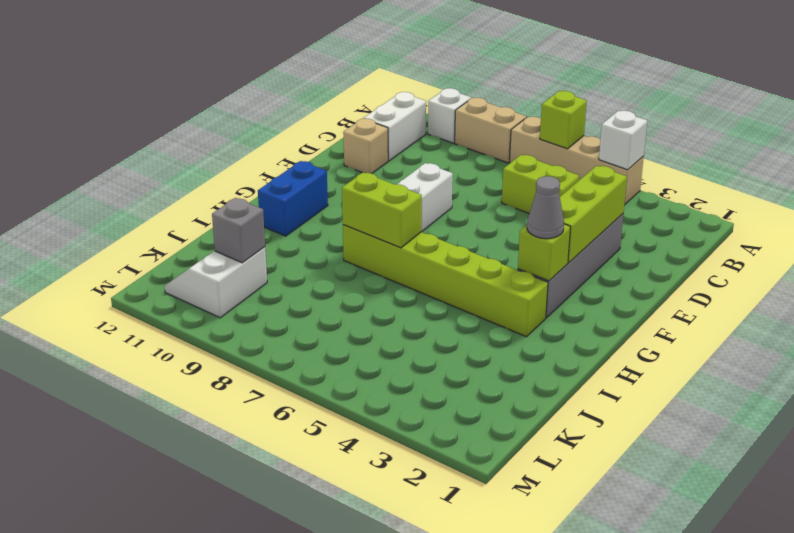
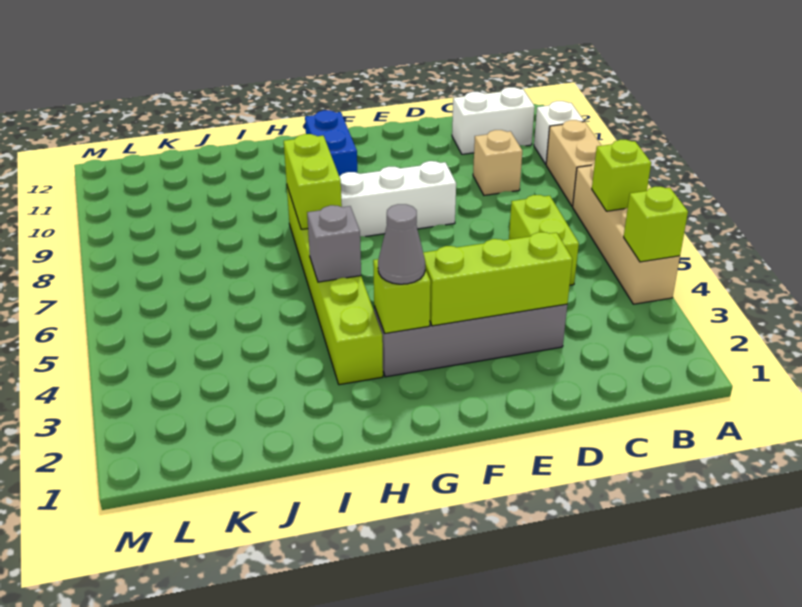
white 1x1 brick [599,111,647,170] -> lime 1x1 brick [624,187,688,262]
tan 1x1 brick [343,118,388,174] -> tan 1x1 brick moved to [473,130,522,195]
blue 1x2 brick [258,161,328,236] -> blue 1x2 brick turned to [305,110,357,176]
white 2x2 slope [164,247,267,318] -> none
grey 1x1 brick [212,198,265,263] -> grey 1x1 brick moved to [307,205,361,282]

